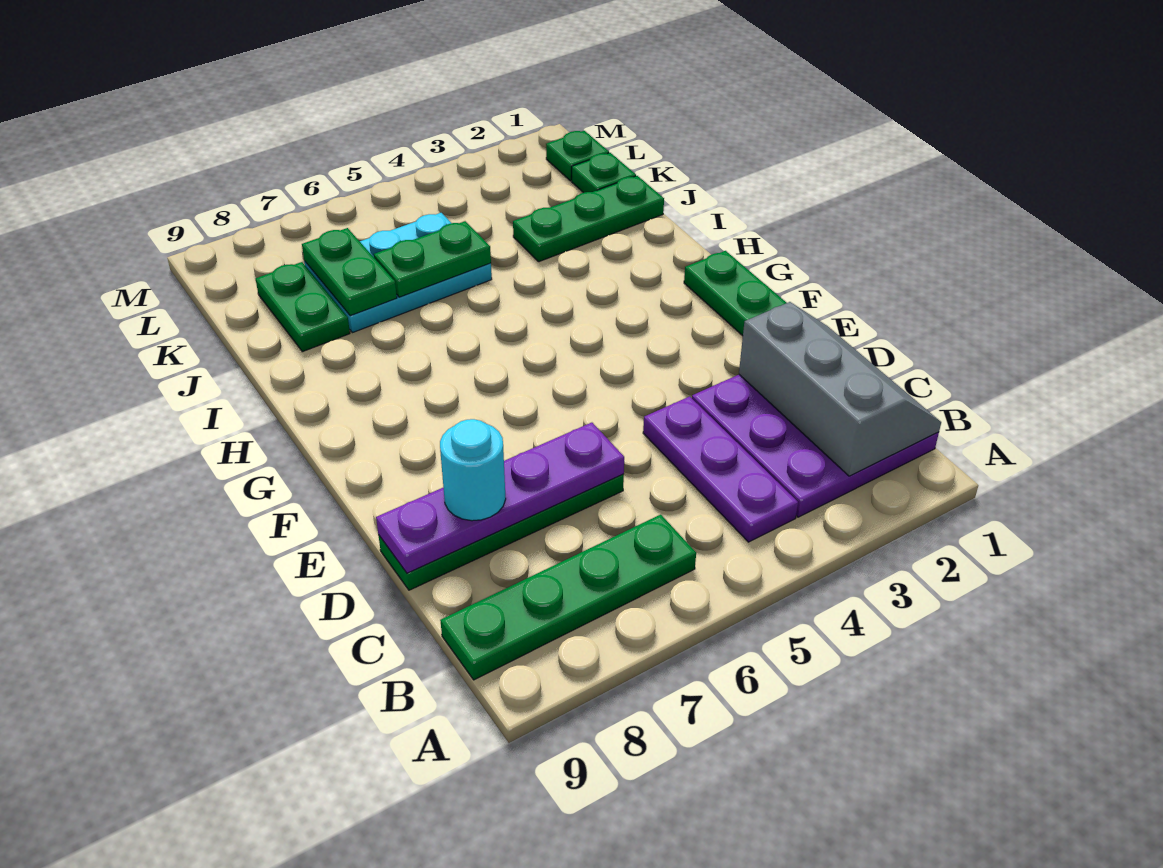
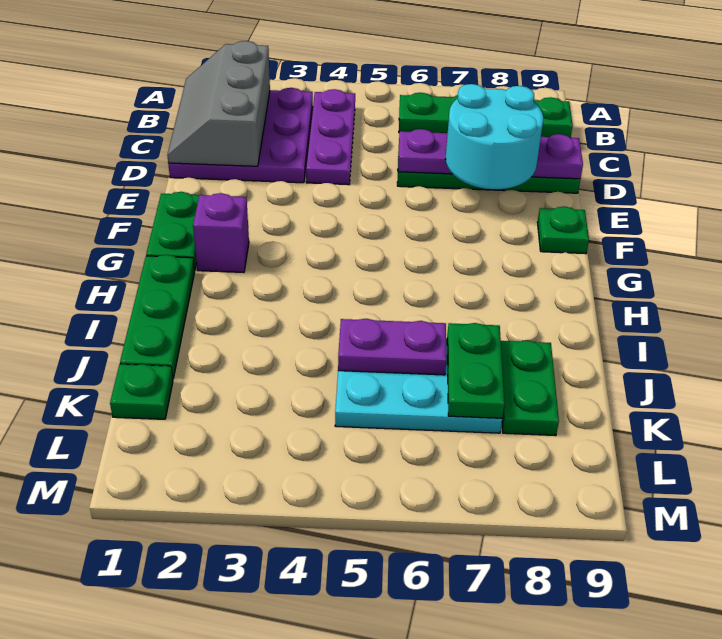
cyan 1x1 round brick [440,419,506,521] -> cyan 2x2 round brick [445,84,543,189]
none -> purple 1x1 brick [193,193,249,272]
green 1x3 plate [513,176,664,262] -> green 1x3 plate turned to [120,255,195,378]
green 1x2 plate [374,221,491,297] -> purple 1x2 plate [338,319,446,375]
green 1x1 plate [546,131,609,181] -> green 1x1 plate moved to [538,206,589,254]

